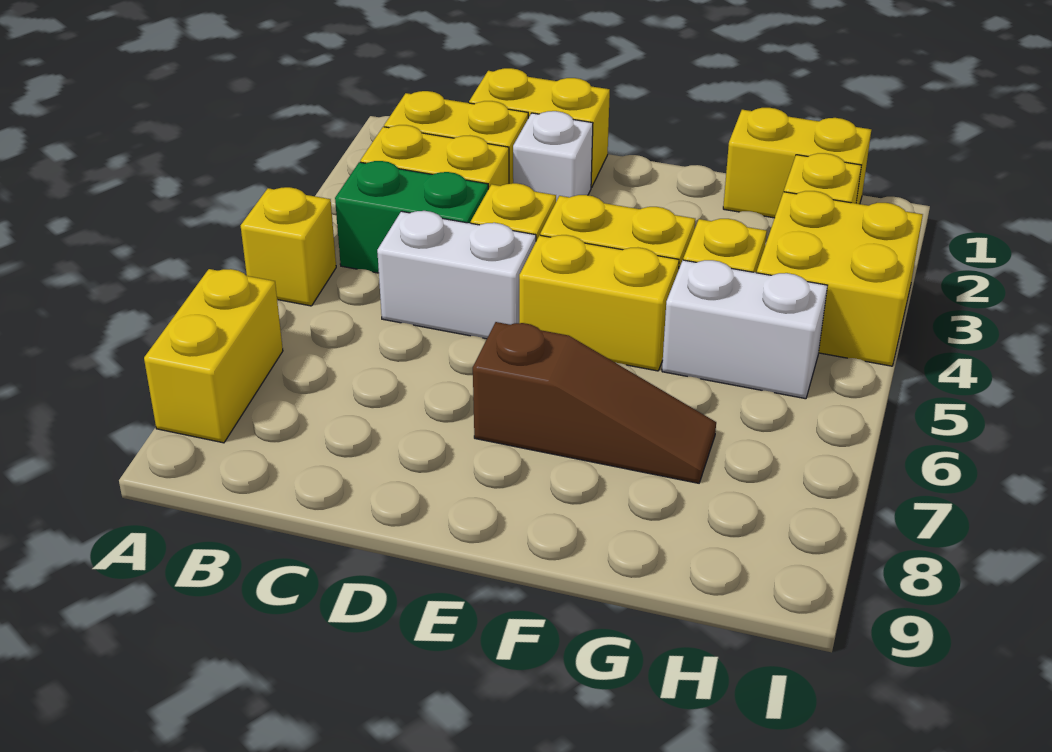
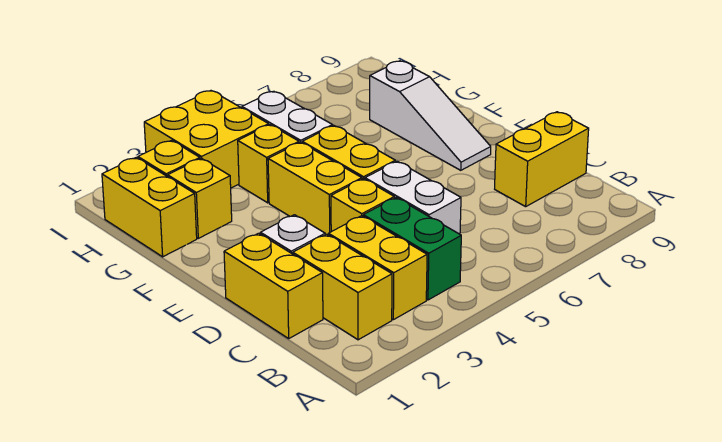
yellow 1x1 brick [241,187,336,306] -> yellow 1x1 brick moved to [168,158,232,238]
yellow 1x2 brick [144,269,283,443] -> yellow 1x2 brick moved to [495,112,589,207]
brown 1x3 slope [473,322,716,483] -> none
none -> white 1x3 slope [370,61,491,170]

